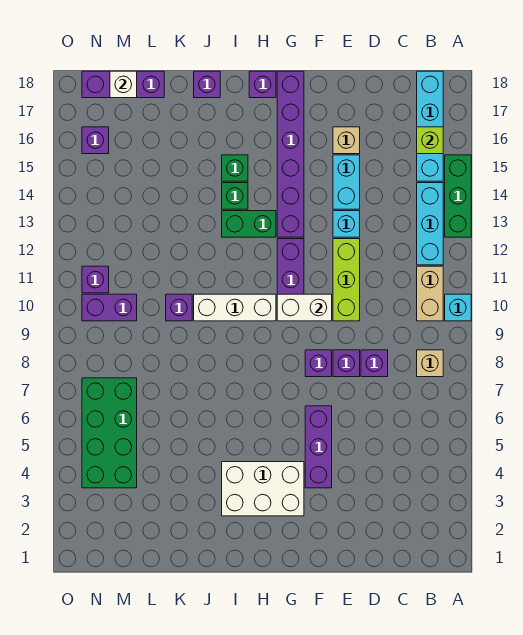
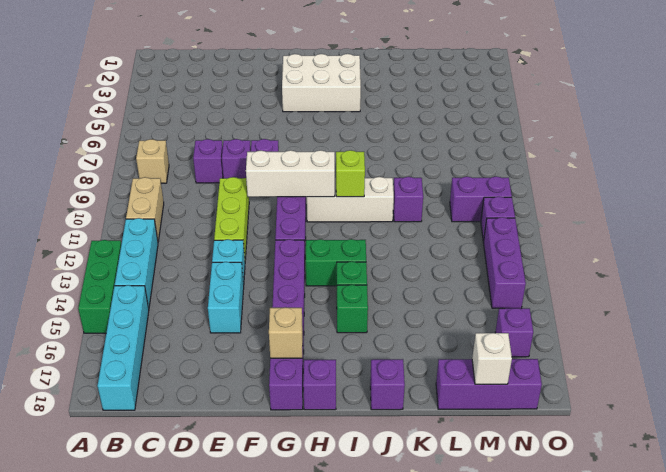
cyan 1x1 brick [445,294,471,321] -> none
lime 1x1 brick [417,127,443,154] -> lime 1x1 brick moved to [336,150,365,197]
tan 1x1 brick [333,127,360,154] -> tan 1x1 brick moved to [269,307,303,358]
purple 1x3 brick [305,406,332,488] -> purple 1x3 brick moved to [484,217,526,308]
white 1x2 brick [277,294,332,321] -> white 1x3 brick [246,150,335,197]
green 2x4 brick [82,378,137,488] -> none

